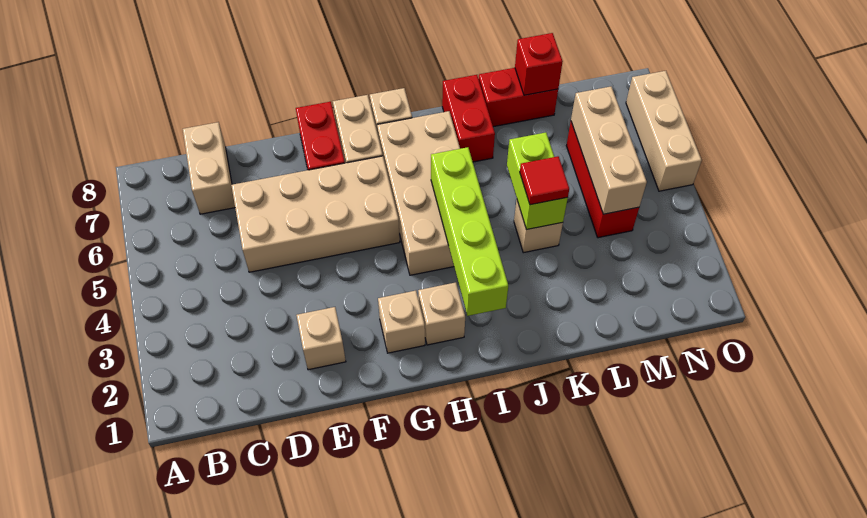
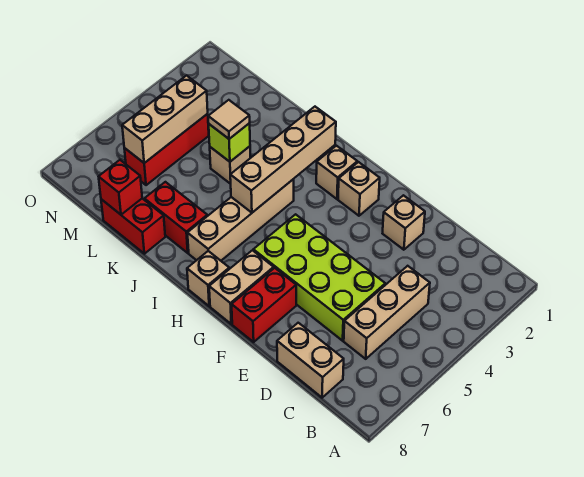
tan 1x2 brick [183,122,235,214] -> tan 1x2 brick turned to [277,323,344,398]
tan 2x4 brick [231,156,400,272] -> lime 2x4 brick [253,214,385,341]
tan 2x4 brick [377,111,460,275] -> tan 1x4 brick [187,179,294,261]
lime 1x4 brick [431,147,508,316] -> tan 1x4 brick [230,107,336,213]
red 1x2 brick [442,75,495,162] -> red 1x2 brick turned to [145,182,207,253]
lime 1x2 brick [507,132,568,230] -> lime 1x1 brick [208,123,250,162]
red 1x1 tile [520,156,569,205] -> tan 1x1 tile [208,100,250,139]
tan 1x3 brick [626,71,702,191] -> tan 1x3 brick moved to [344,266,430,359]

